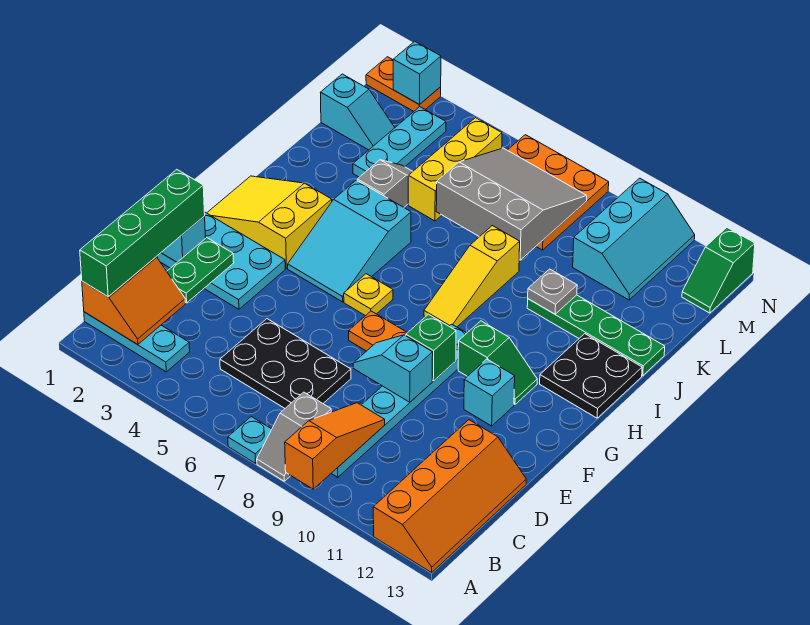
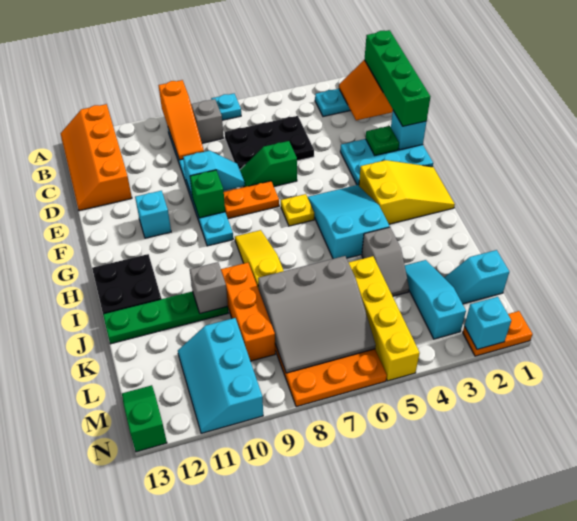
green 1x2 plate [167,238,234,303] -> green 1x1 plate [366,126,399,155]
green 1x2 slope [458,321,537,404] -> green 1x2 slope moved to [240,141,297,187]
none -> orange 1x3 brick [221,263,275,361]
grey 1x1 plate [528,269,577,314] -> grey 1x1 brick [190,262,228,313]
cyan 1x3 plate [353,107,446,177] -> cyan 1x3 slope [405,260,466,339]
yellow 1x3 brick [408,118,502,221] -> yellow 1x4 brick [349,256,420,381]

